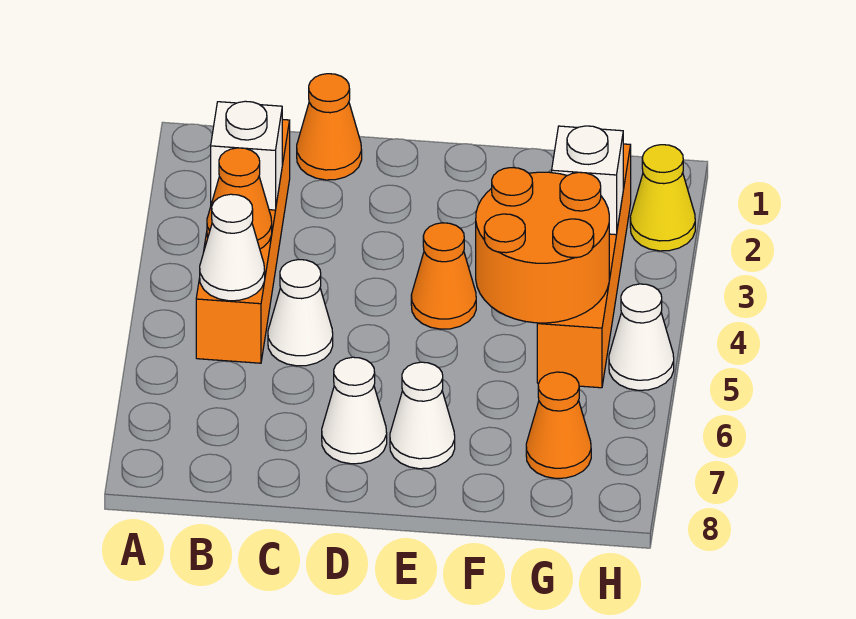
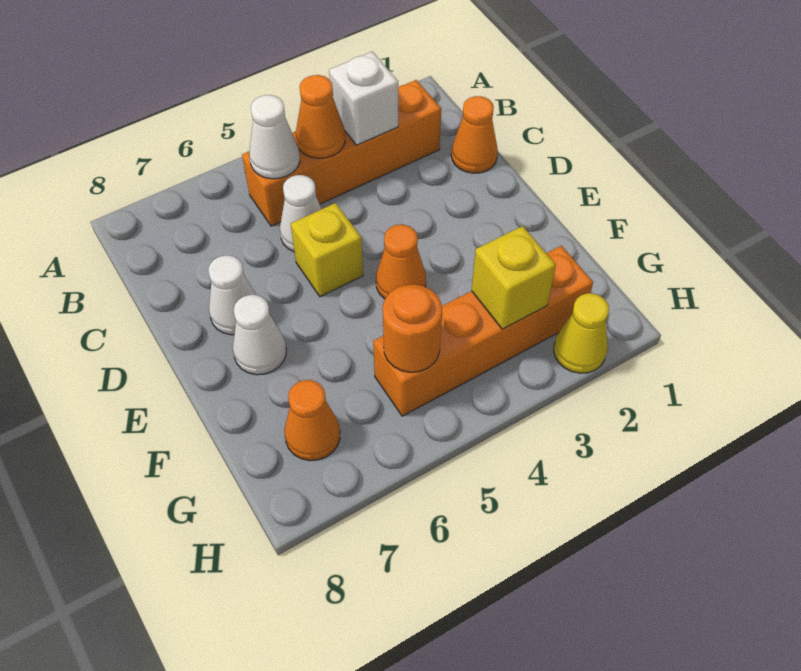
none -> yellow 1x1 brick [291,203,363,297]
orange 2x2 round brick [476,168,609,323] -> orange 1x1 round brick [383,284,442,372]
white 1x1 brick [552,126,623,235] -> yellow 1x1 brick [472,226,556,329]
white 1x1 cone [609,284,674,390] -> none

